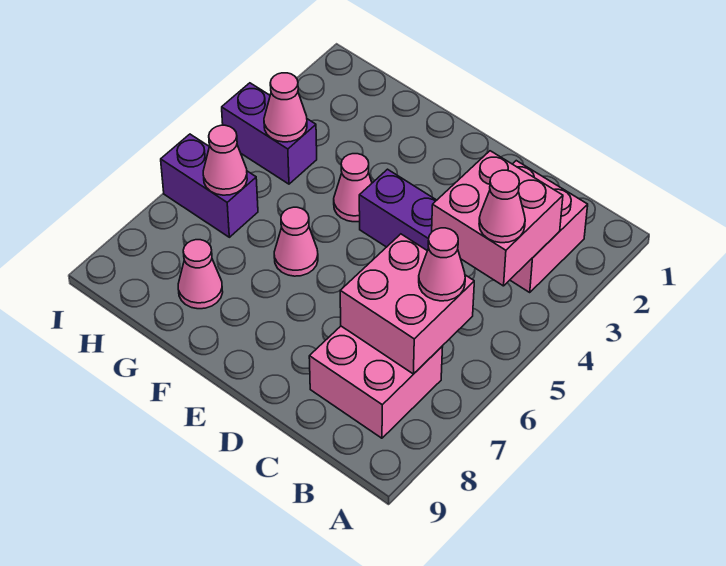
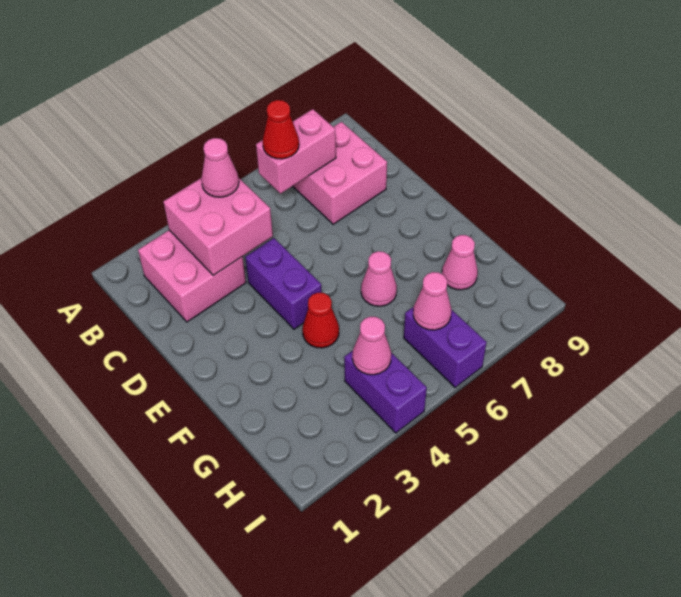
pink 2x2 brick [340,234,474,374] -> pink 1x2 brick [256,109,336,194]
pink 1x1 cone [419,228,465,301] -> red 1x1 cone [263,100,299,159]
pink 1x1 cone [334,154,372,222] -> red 1x1 cone [302,293,339,348]

